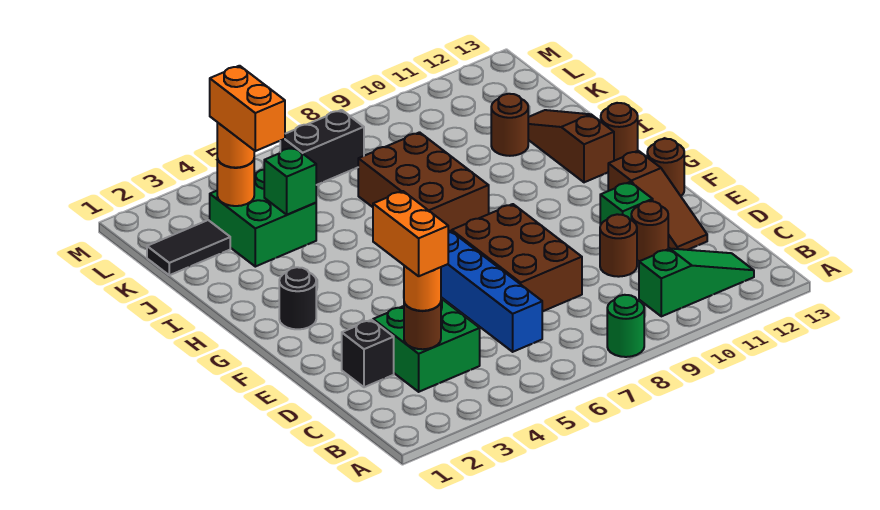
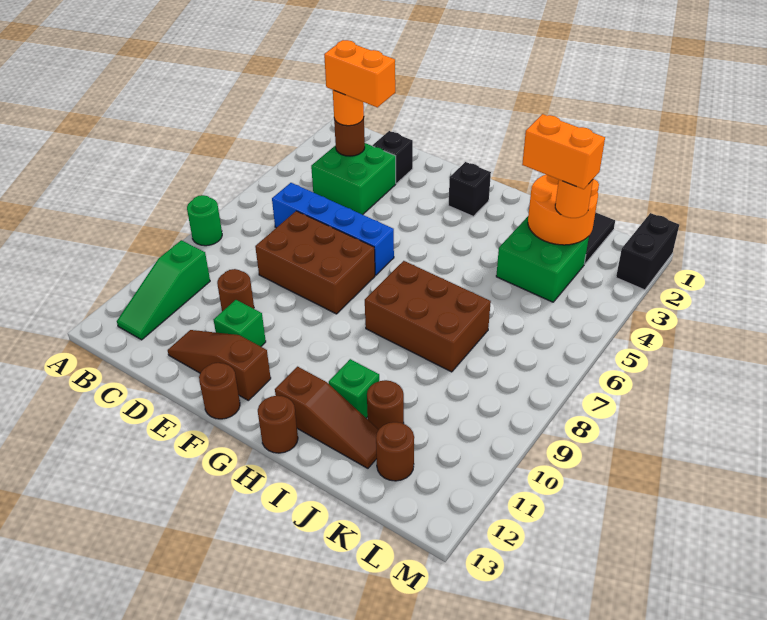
brown 1x1 round brick [631,201,668,261] -> brown 1x1 round brick moved to [376,422,414,481]
black 1x1 round brick [279,267,316,329] -> black 1x1 brick [448,162,491,216]
green 1x1 brick [264,147,316,215] -> green 1x1 brick moved to [329,359,379,418]
orange 1x1 round brick [217,159,254,206] -> orange 2x2 round brick [528,174,599,245]
black 1x2 brick [280,110,364,185] -> black 1x2 brick moved to [616,213,679,290]

